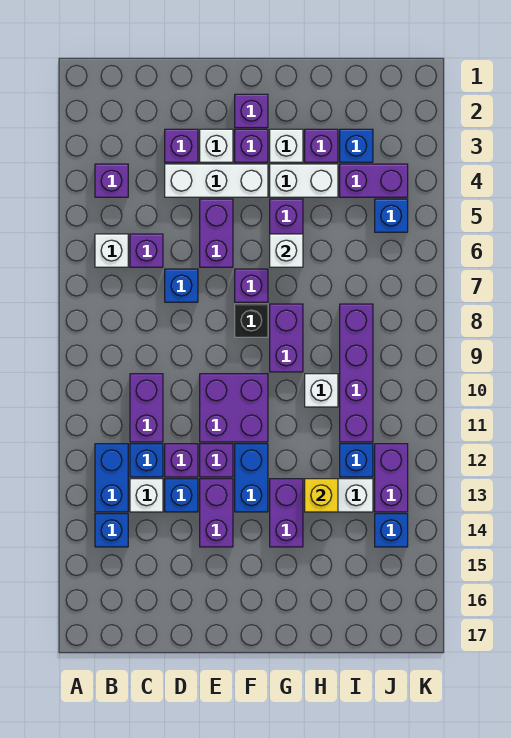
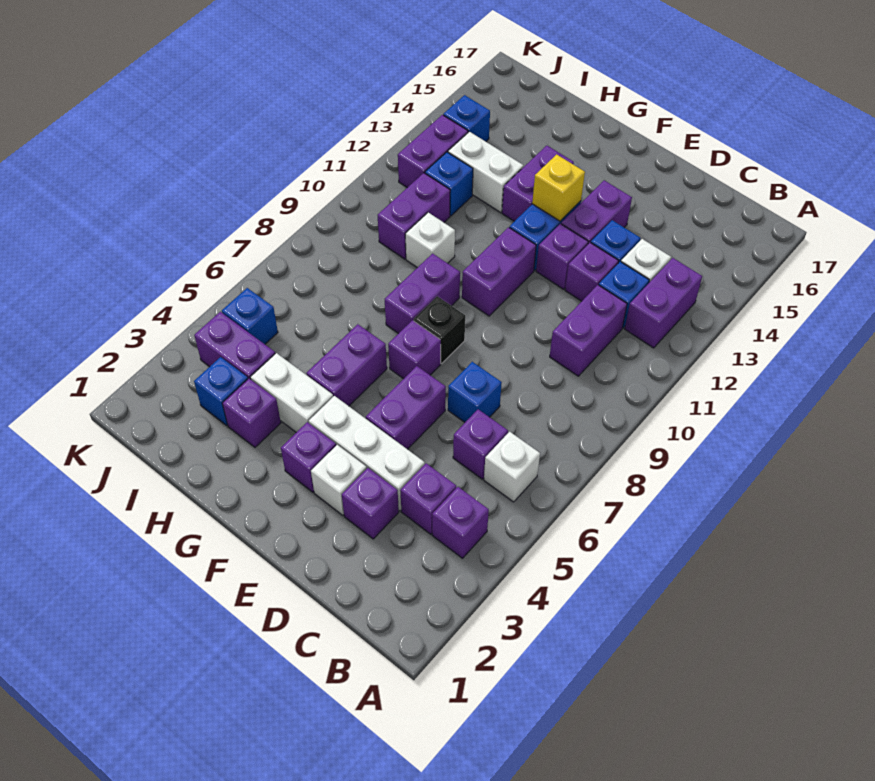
blue 1x2 brick [95,444,128,512] -> purple 1x2 brick [625,258,702,348]
blue 1x1 brick [95,514,128,547] -> none
purple 2x2 brick [200,374,268,442] -> purple 1x2 brick [462,227,536,316]
purple 1x1 brick [235,94,268,128] -> purple 1x1 brick moved to [400,463,456,534]
white 1x1 brick [270,129,303,162] -> none
white 1x1 brick [270,234,303,267] -> none
yellow 1x1 brick [305,479,338,512] -> yellow 1x1 brick moved to [532,154,585,221]
purple 1x4 brick [340,304,373,442] -> purple 1x2 brick [378,173,450,259]

